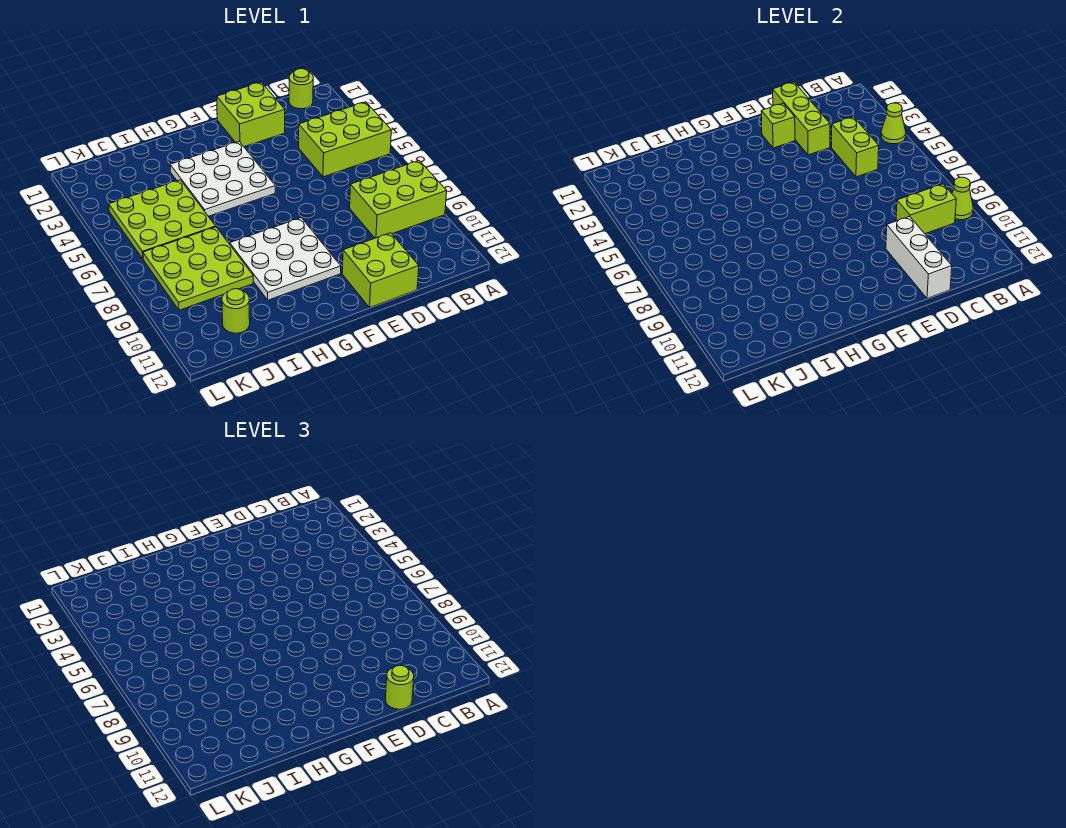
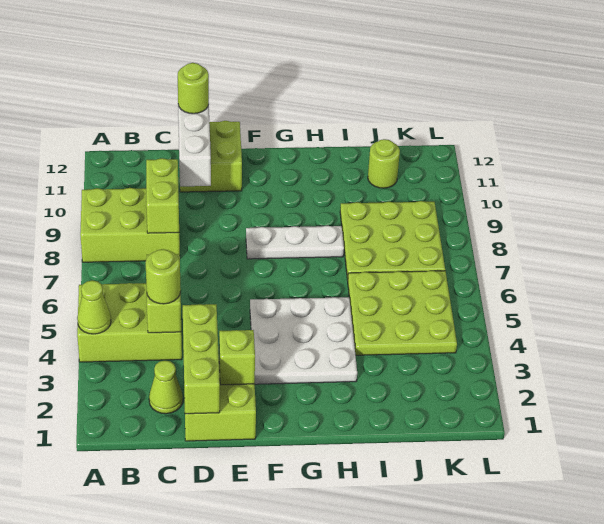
lime 1x1 cone [952,177,973,220] -> lime 1x1 cone moved to [149,360,183,414]
lime 1x1 round brick [289,69,313,109] -> lime 1x1 round brick moved to [146,249,181,304]
lime 1x2 brick [896,184,956,234] -> lime 1x2 brick turned to [146,158,179,233]
white 3x3 plate [230,218,341,300] -> white 1x3 plate [246,226,344,259]

